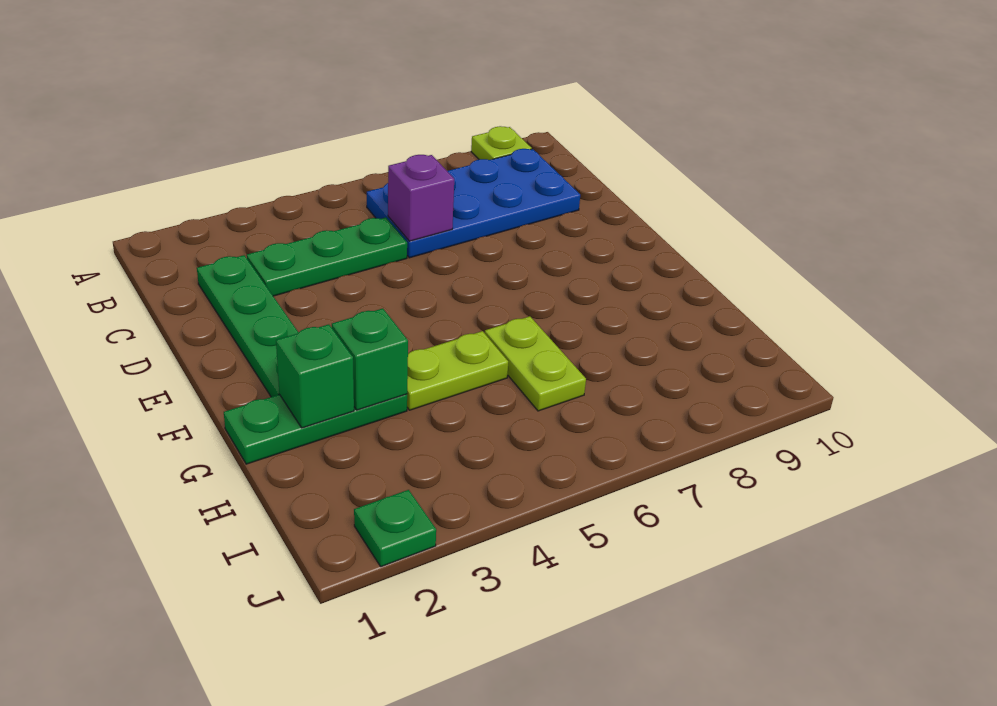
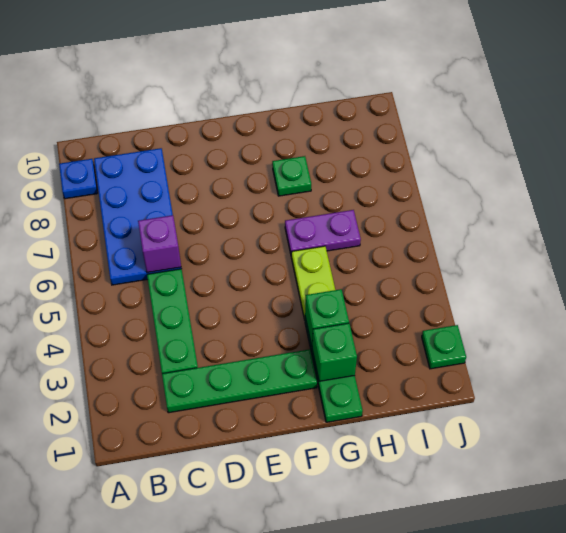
lime 1x1 plate [471,126,532,160] -> blue 1x1 plate [59,159,98,199]
lime 1x2 plate [485,316,586,411] -> purple 1x2 plate [285,210,361,254]
none -> green 1x1 plate [272,156,311,196]

